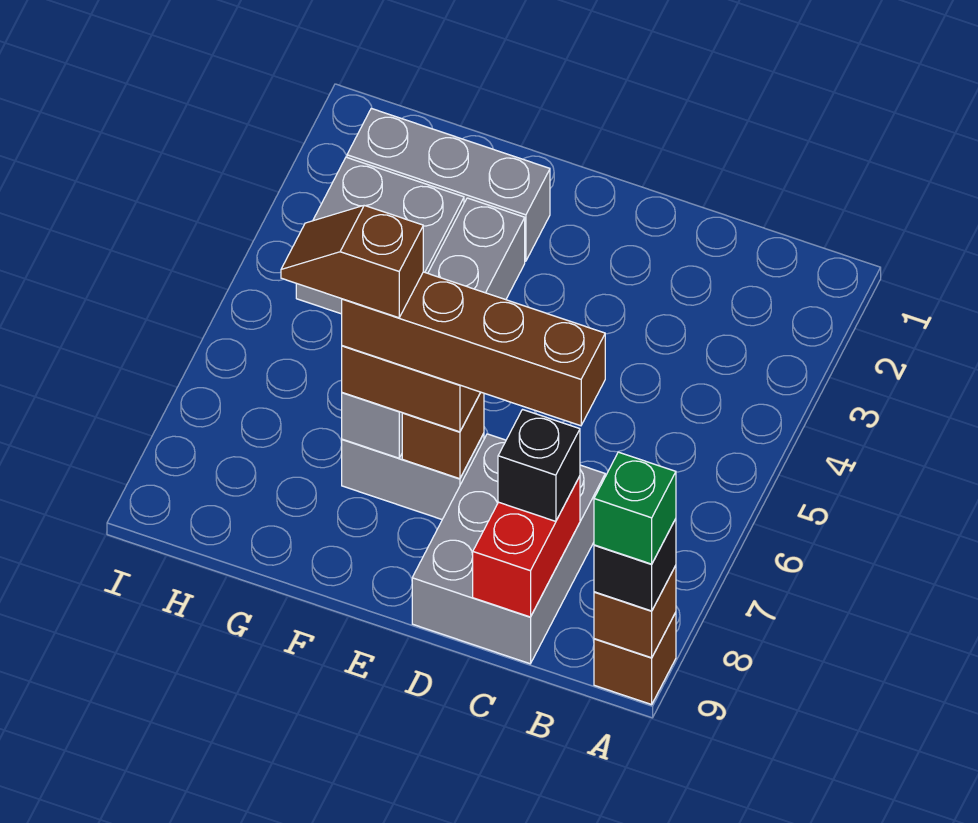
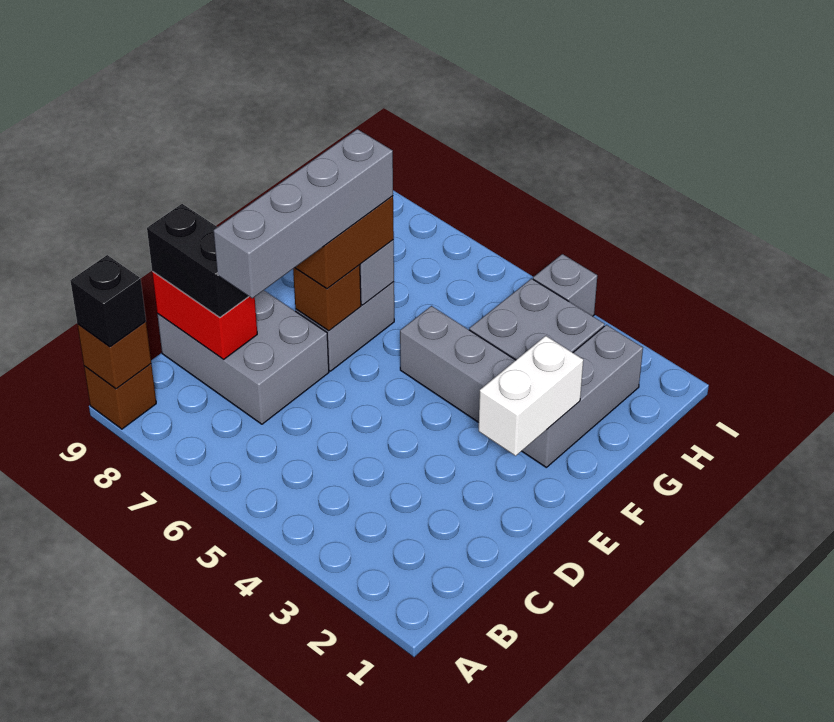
green 1x1 brick [594,452,676,564] -> none
brown 1x4 brick [342,272,605,426] -> grey 1x4 brick [214,129,393,298]
black 1x1 brick [498,410,580,521] -> black 1x2 brick [147,204,249,317]
none -> white 1x2 brick [479,336,583,456]
brown 1x2 slope [281,205,423,318] -> none
none -> grey 1x1 brick [533,254,597,316]

